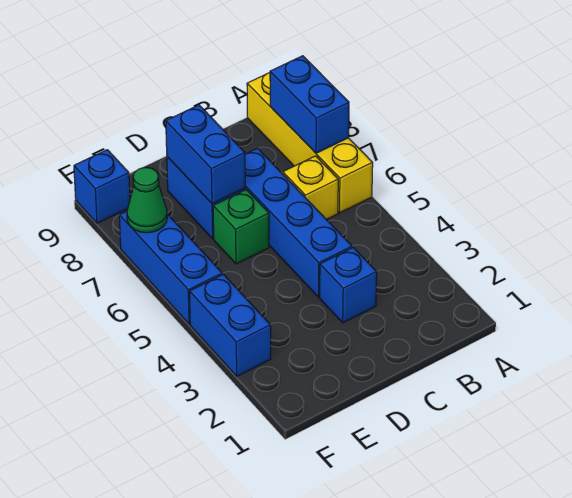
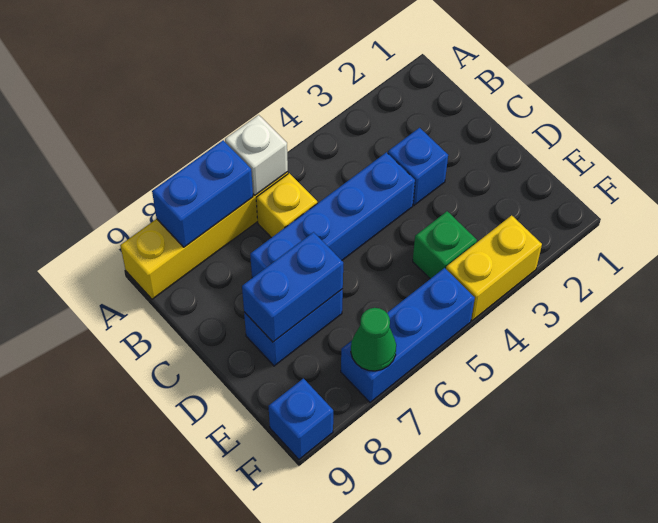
none -> white 1x1 brick [225,115,288,195]
green 1x1 brick [213,190,269,264] -> green 1x1 brick moved to [413,211,477,279]
blue 1x2 brick [189,274,271,376] -> yellow 1x2 brick [446,215,542,321]

